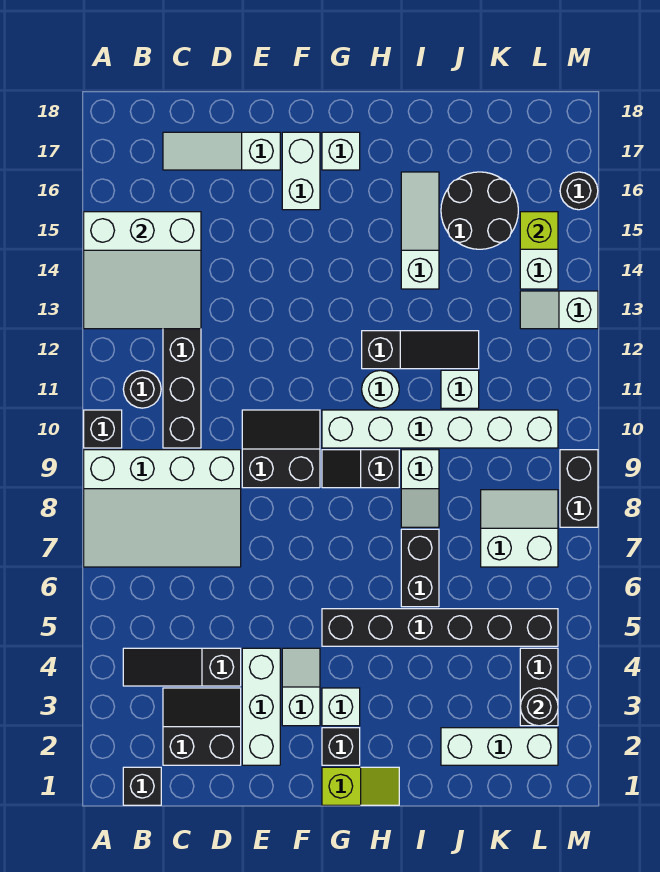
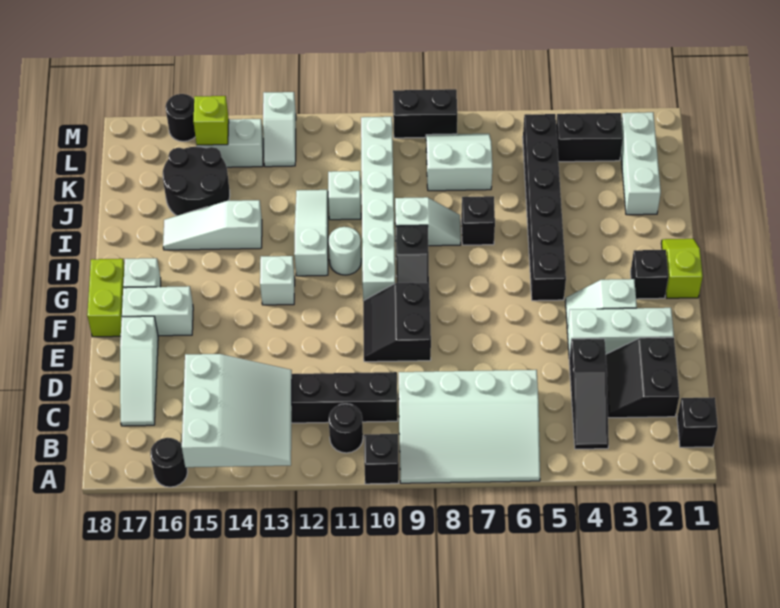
white 3x4 slope [84,450,241,567] -> white 3x4 slope turned to [399,370,540,483]
none -> lime 1x2 brick [87,259,124,337]
white 1x1 brick [322,688,360,726] -> white 1x1 brick moved to [260,256,295,305]
black 1x3 slope [362,331,479,369] -> white 1x3 slope [294,190,328,276]
black 1x2 brick [401,529,439,607] -> black 1x1 brick [461,196,495,245]
white 2x2 slope [481,490,558,567] -> white 2x2 slope turned to [426,134,493,191]
black 1x1 round brick [520,688,558,726] -> black 1x1 round brick moved to [150,438,188,487]

